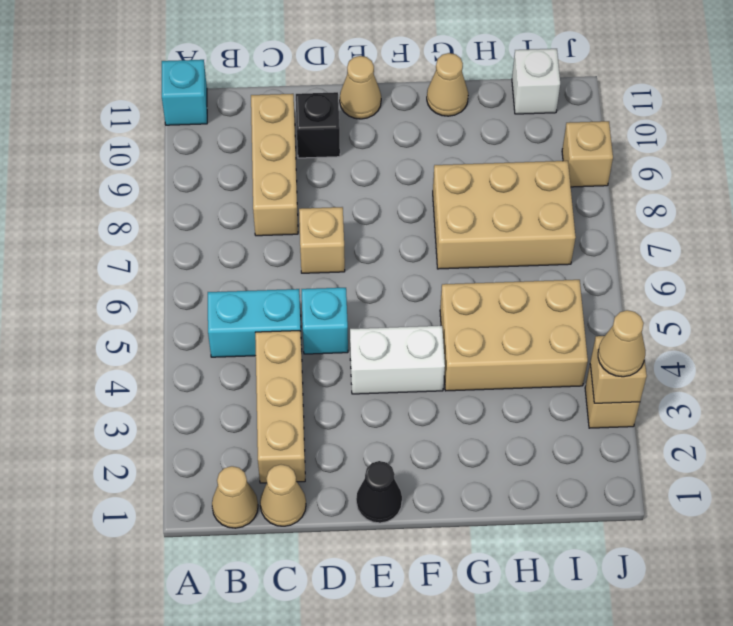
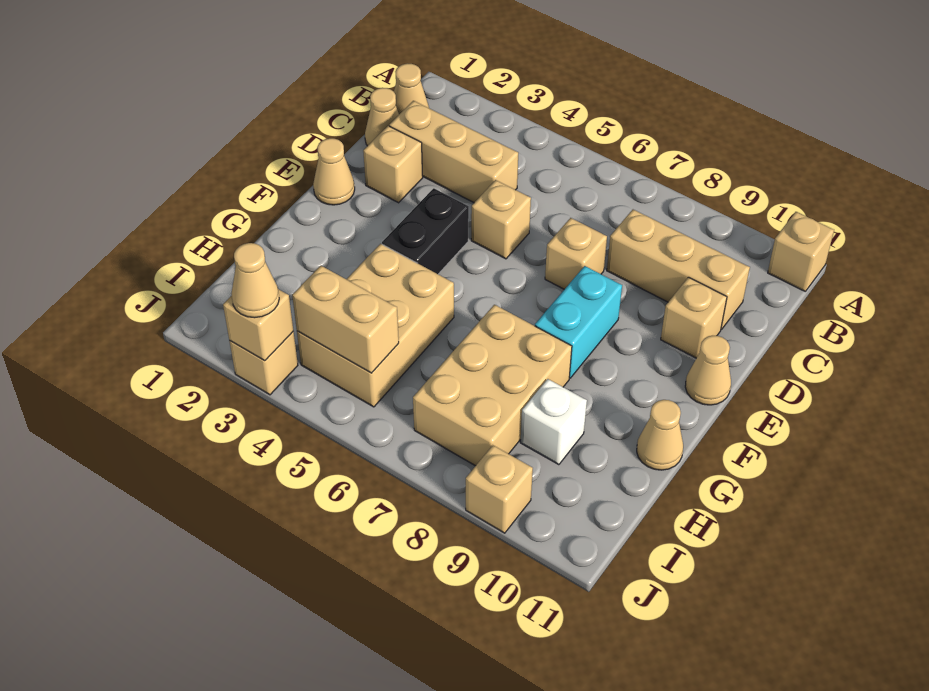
cyan 1x1 brick [162,60,207,125] -> tan 1x1 brick [768,212,834,291]
cyan 1x2 brick [208,289,302,357] -> cyan 1x2 brick moved to [535,266,622,378]
none -> tan 1x1 brick [363,126,423,203]
cyan 1x1 brick [302,288,348,354] -> tan 1x1 brick [471,180,531,259]
black 1x1 brick [296,92,340,158] -> tan 1x1 brick [661,277,727,358]
black 1x1 cone [356,461,402,523] -> tan 1x1 cone [313,138,355,205]
white 1x2 brick [350,326,445,394] -> black 1x2 brick [382,188,469,274]
none -> tan 1x2 brick [292,266,399,373]
white 1x1 brick [512,49,560,114] -> white 1x1 brick moved to [520,379,587,465]

